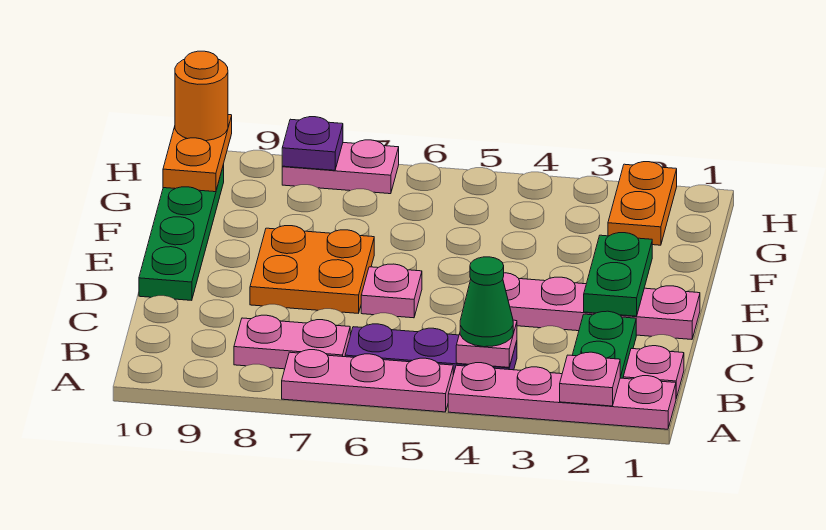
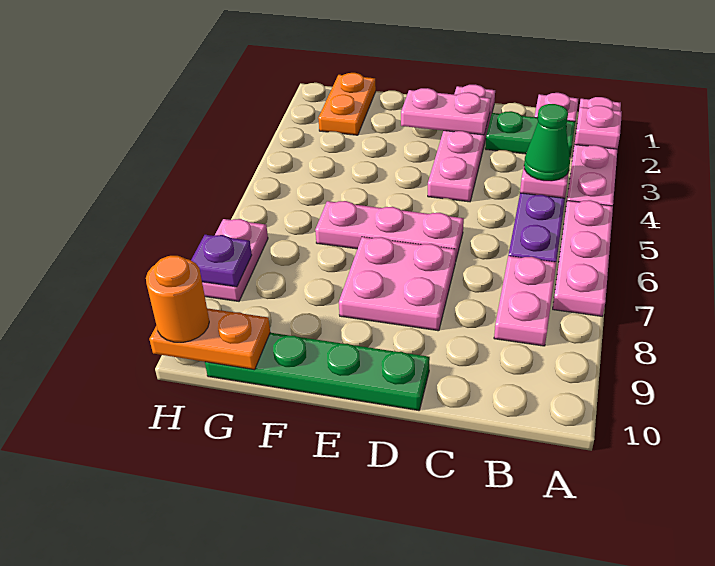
green 1x2 plate [584,233,652,316] -> pink 1x2 plate [401,88,491,135]
pink 1x1 plate [361,264,422,318] -> pink 1x3 plate [315,201,464,259]
orange 2x2 plate [250,226,374,313] -> pink 2x2 plate [339,237,456,331]
orange 1x2 plate [608,162,677,245] -> orange 1x2 plate turned to [318,73,376,135]

